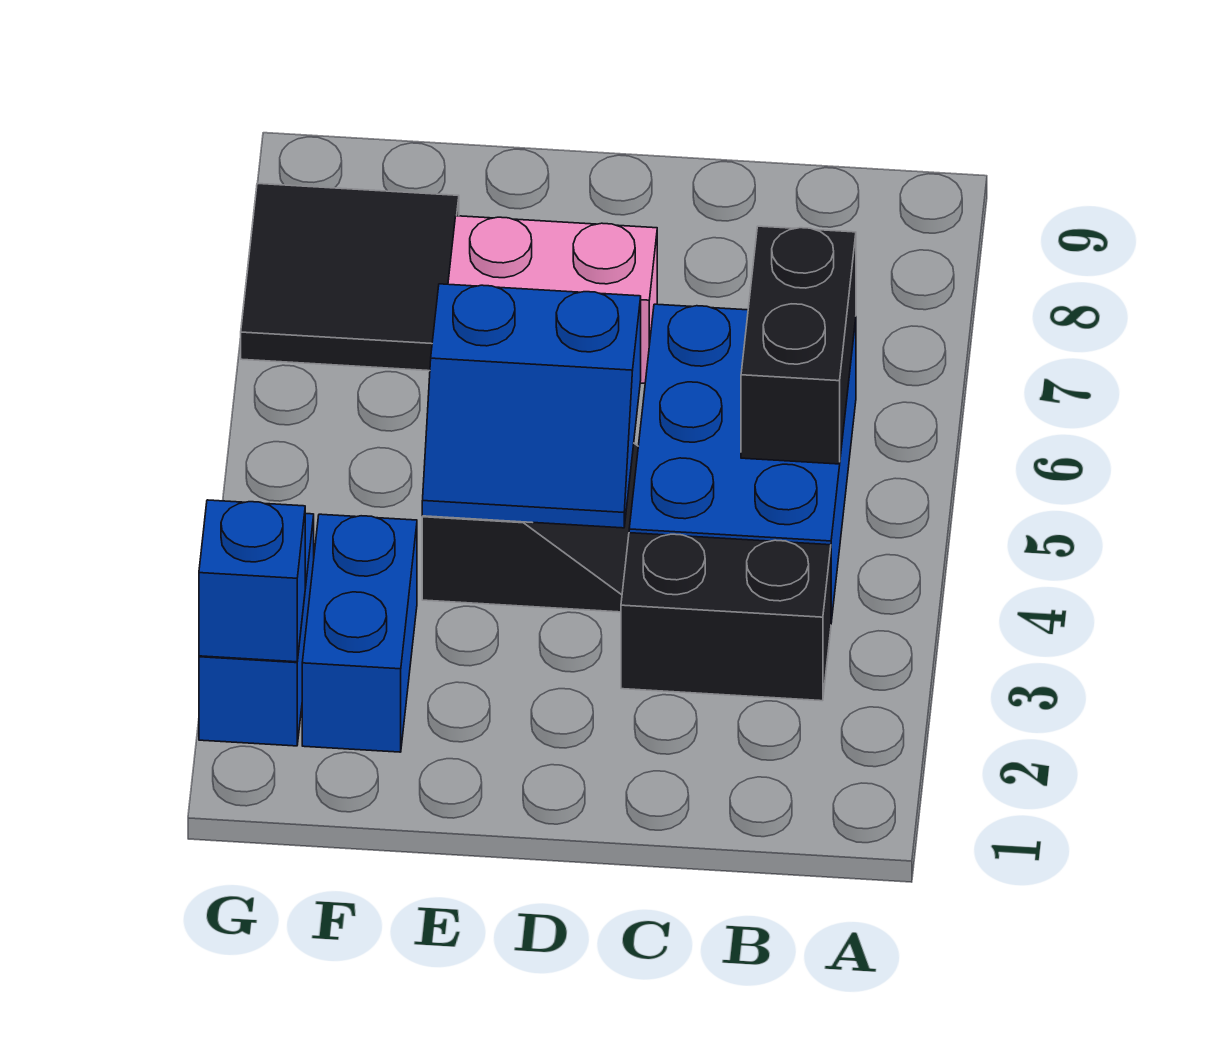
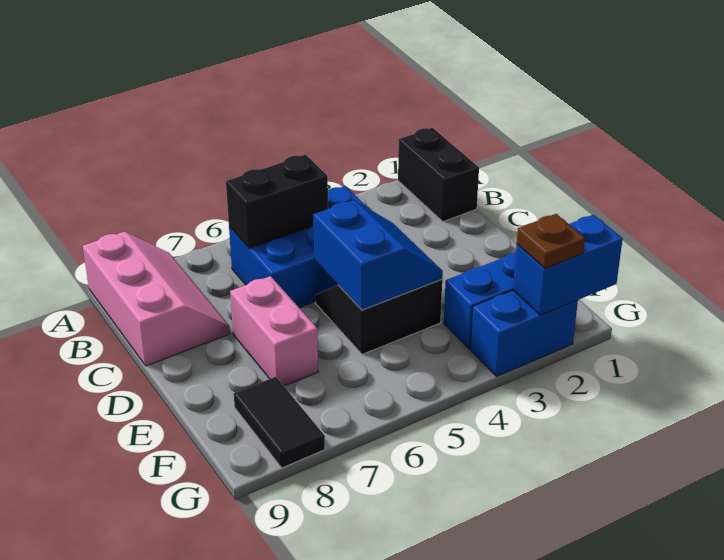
none -> pink 2x3 slope [83,232,230,366]
black 1x2 brick [621,533,831,701] -> black 1x2 brick moved to [398,128,479,222]
black 2x2 tile [241,183,459,371] -> black 1x2 tile [234,377,325,468]
blue 1x1 brick [199,500,305,662] -> blue 1x2 brick [513,215,623,315]
none -> brown 1x1 plate [517,214,585,269]

